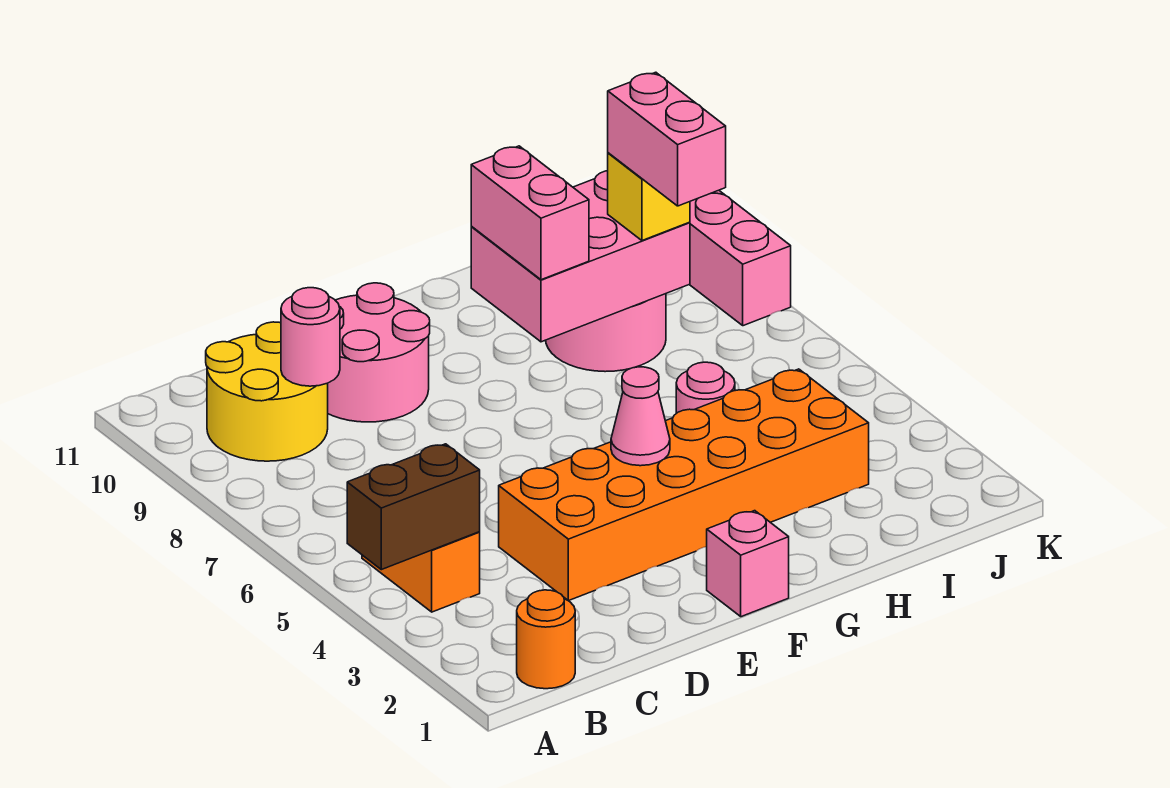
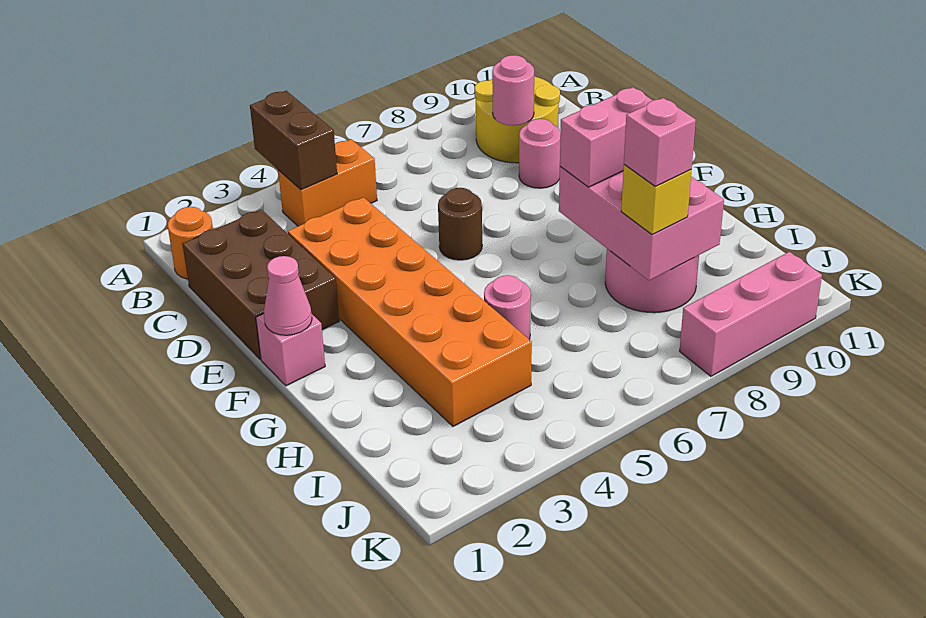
none -> brown 2x3 brick [182,209,339,359]
pink 2x2 round brick [328,283,430,422] -> pink 1x1 round brick [519,119,561,188]
none -> brown 1x1 round brick [438,188,482,260]
pink 1x1 cone [611,367,670,466] -> pink 1x1 cone moved to [264,256,312,335]
pink 1x2 brick [608,72,726,206] -> pink 1x1 brick [624,98,696,186]

